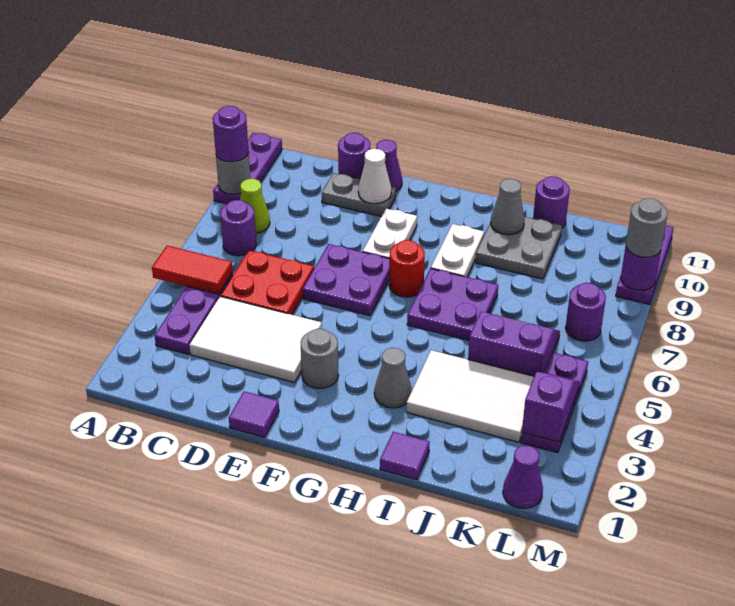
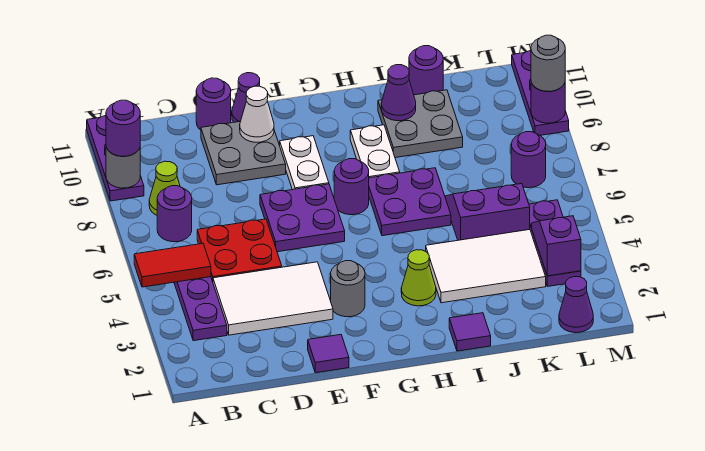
grey 1x2 plate [322,173,396,216] -> grey 2x2 plate [201,122,286,185]
red 1x1 round brick [389,240,425,297] -> purple 1x1 round brick [334,159,369,215]
grey 1x1 cone [374,348,412,408] -> lime 1x1 cone [401,250,436,306]
grey 1x1 cone [491,179,525,235] -> purple 1x1 cone [381,65,416,121]

